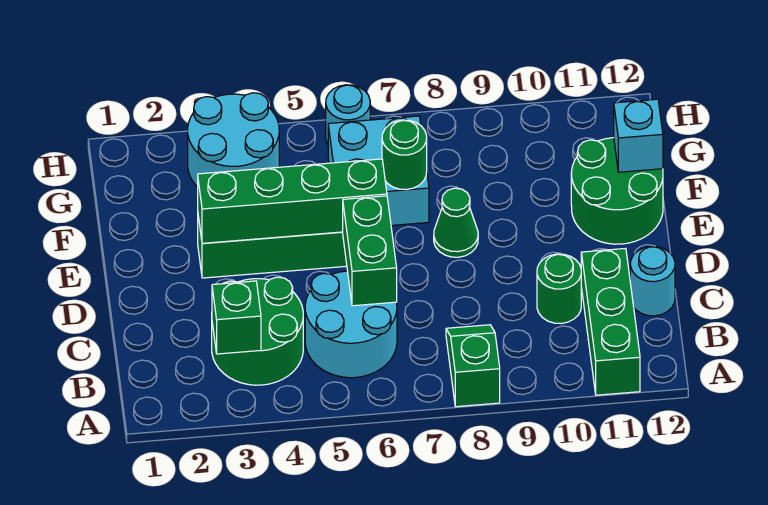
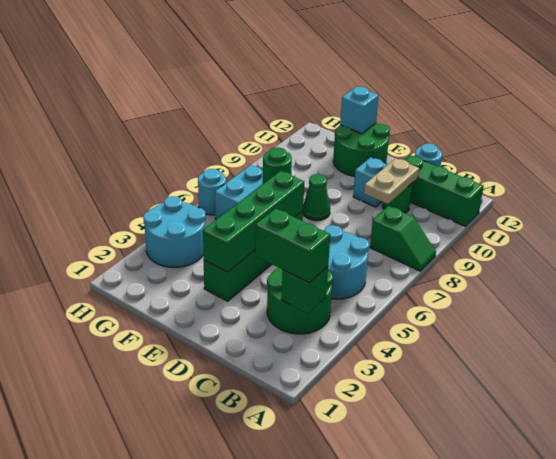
green 1x2 slope [446,325,500,407] -> green 1x2 slope turned to [370,206,436,271]
green 1x2 brick [343,196,397,306] -> green 1x2 brick moved to [255,208,330,283]
none -> tan 1x2 plate [364,158,419,204]
none -> cyan 1x1 brick [353,158,387,207]

